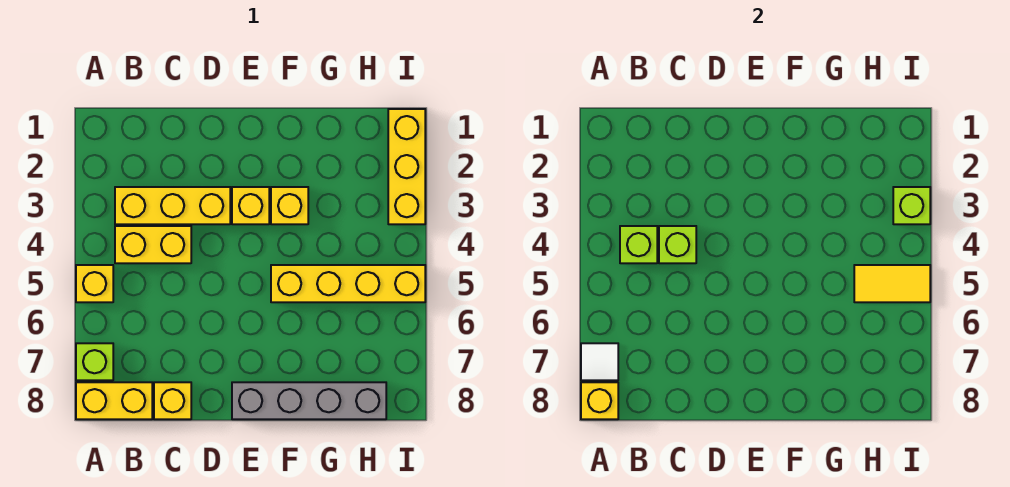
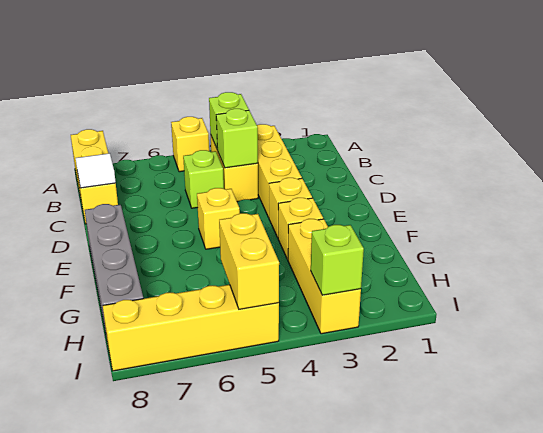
lime 1x1 brick [76,343,113,380] -> lime 1x1 brick moved to [183,150,224,208]
white 1x1 tile [581,343,618,380] -> white 1x1 tile moved to [76,153,116,188]
yellow 1x1 brick [581,382,618,419] -> yellow 1x1 brick moved to [197,188,240,249]
yellow 1x4 brick [271,265,425,302] -> yellow 1x4 brick turned to [103,285,279,371]
yellow 1x2 tile [854,265,930,302] -> yellow 1x2 brick [219,213,279,309]
yellow 1x3 brick [388,109,425,224] -> yellow 1x3 brick turned to [288,219,361,334]

